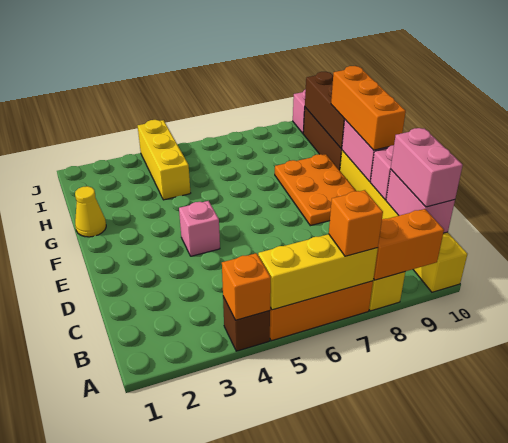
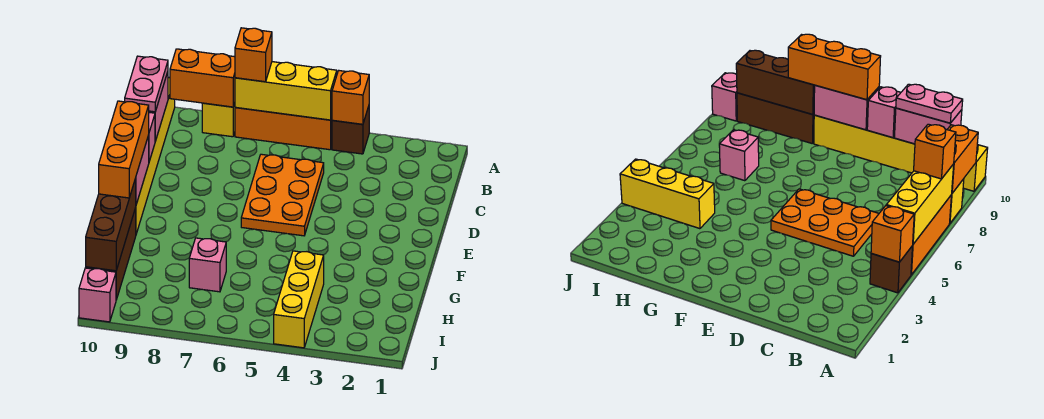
pink 1x2 brick [391,128,463,207] -> pink 1x2 plate [125,56,168,112]
pink 1x1 brick [179,201,220,256] -> pink 1x1 brick moved to [189,238,226,292]
orange 2x3 plate [275,154,356,226] -> orange 2x3 plate moved to [241,154,324,236]
yellow 1x1 cone [75,186,106,237] -> none

